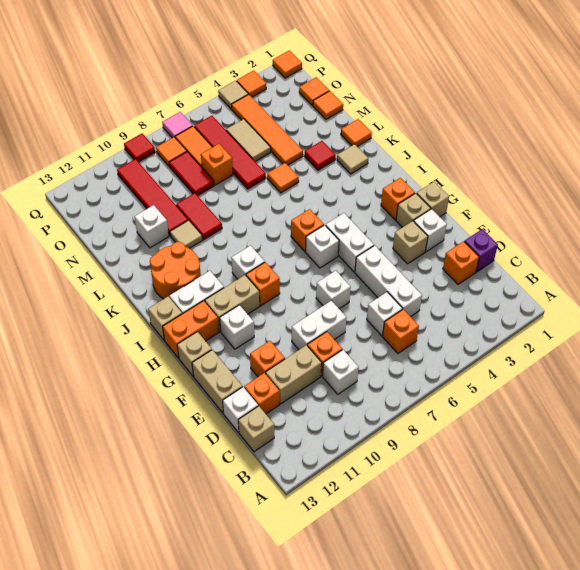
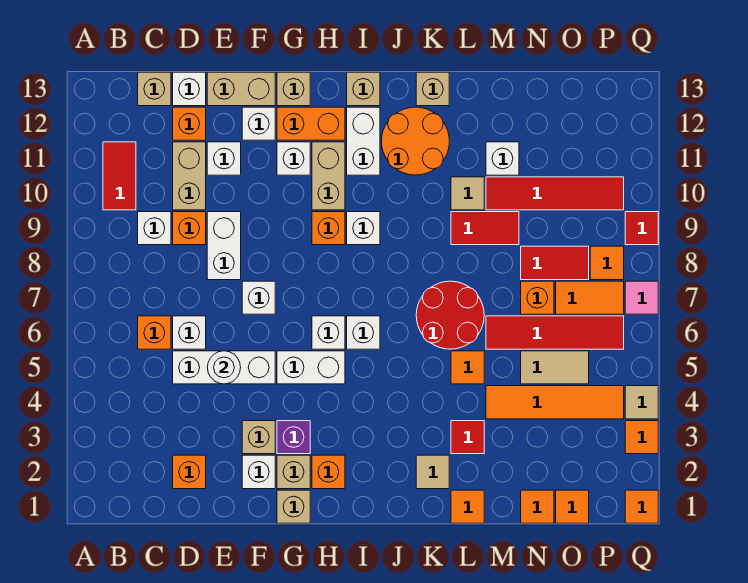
none -> red 1x2 tile [103,142,136,210]
purple 1x1 brick [464,229,498,272] -> purple 1x1 brick moved to [277,421,310,454]
none -> white 1x1 round brick [207,351,241,384]
orange 1x1 brick [250,341,285,377] -> white 1x1 brick [207,142,241,175]
none -> white 1x1 brick [242,107,275,140]
orange 1x2 brick [163,301,219,358] -> orange 1x2 brick turned to [277,107,345,140]
orange 1x1 brick [291,209,324,252] -> white 1x1 brick [347,316,380,349]
none -> red 2x2 round brick [416,281,484,349]
none -> tan 1x1 brick [416,72,449,106]

